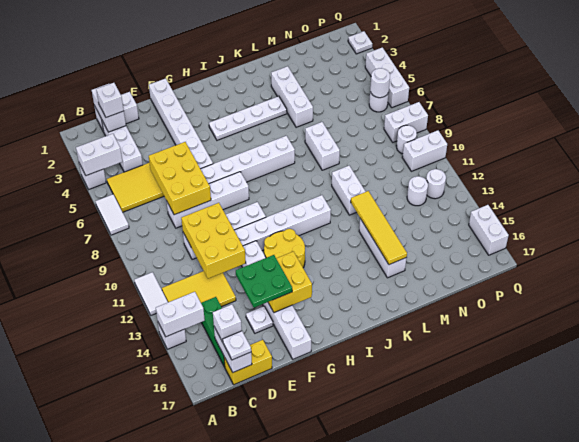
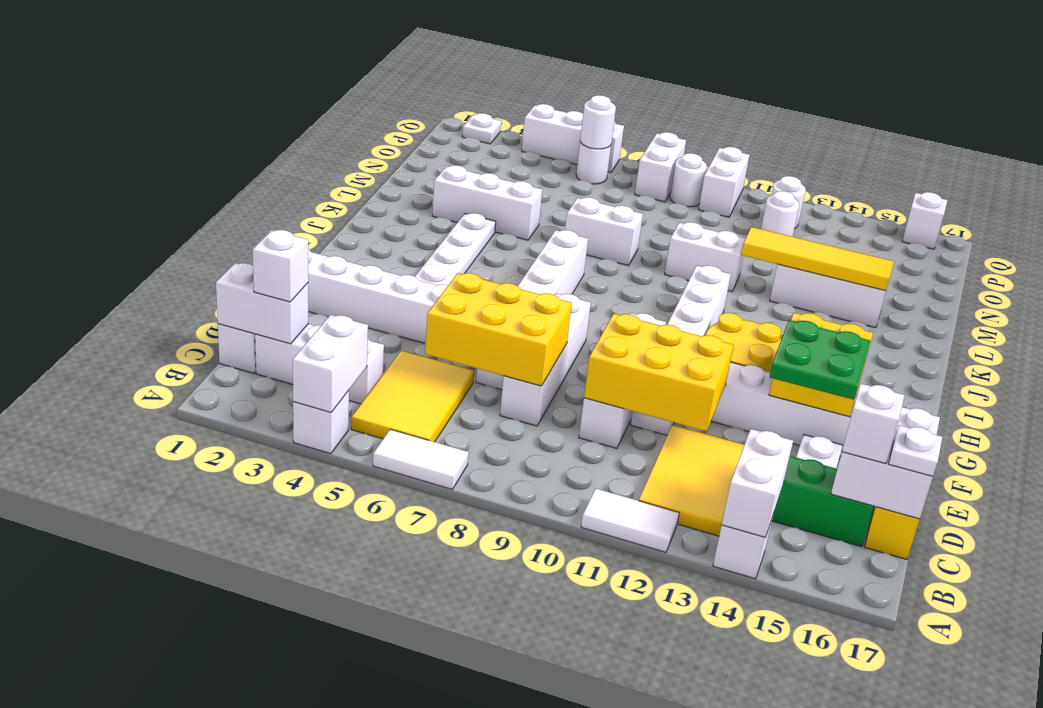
white 1x2 brick [469,205,509,255] -> white 1x1 brick [902,192,947,249]

